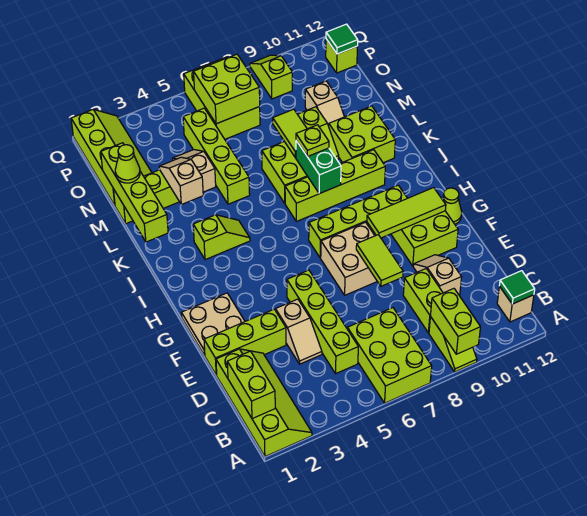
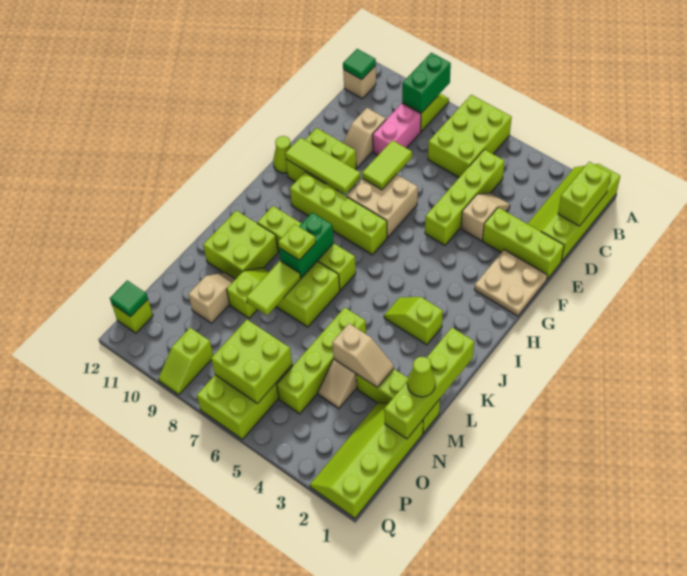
lime 1x2 brick [431,289,480,354] -> green 1x2 brick [402,53,451,113]
lime 1x2 brick [403,269,443,333] -> pink 1x2 brick [373,103,421,155]
tan 1x2 slope [159,157,203,204] -> tan 1x2 slope turned to [332,324,394,388]

